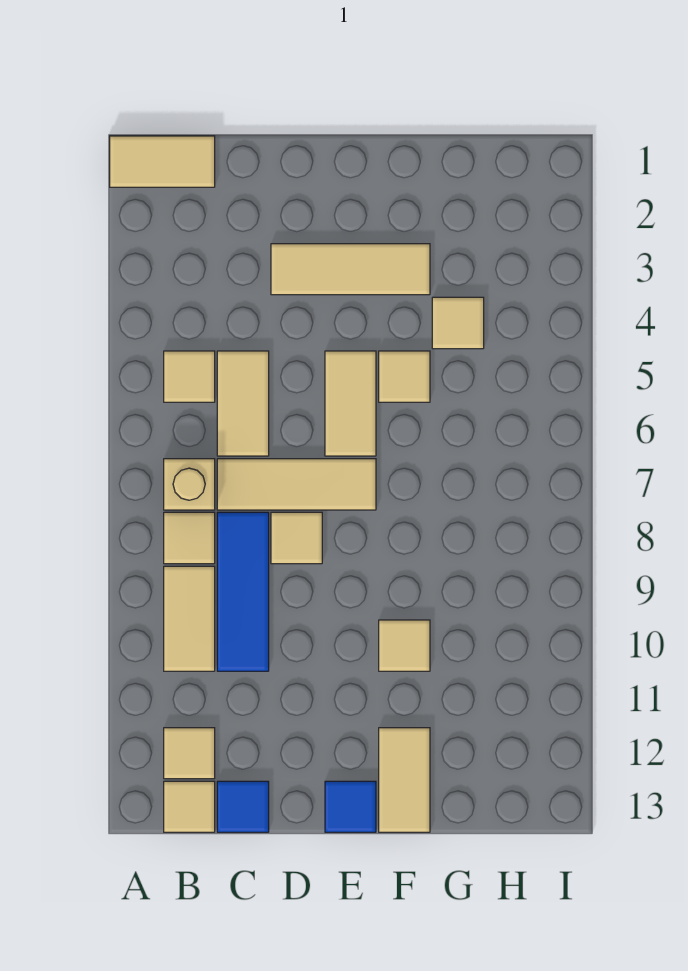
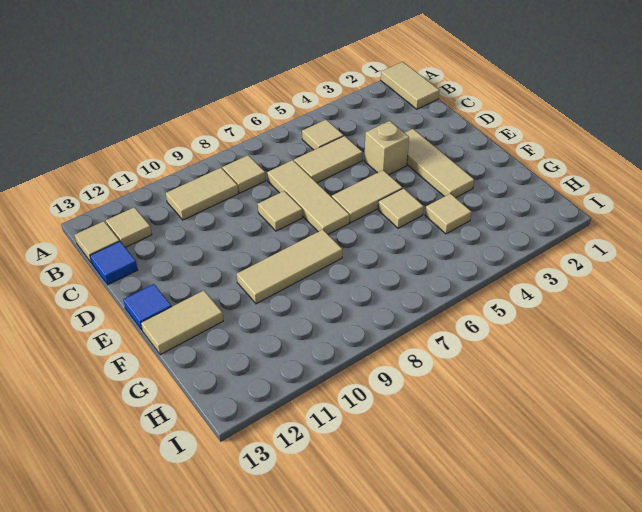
tan 1x1 brick [164,459,215,510] -> tan 1x1 brick moved to [364,121,409,175]
blue 1x3 tile [217,512,269,671] -> none
tan 1x1 tile [379,620,430,671] -> tan 1x3 tile [237,230,342,304]

